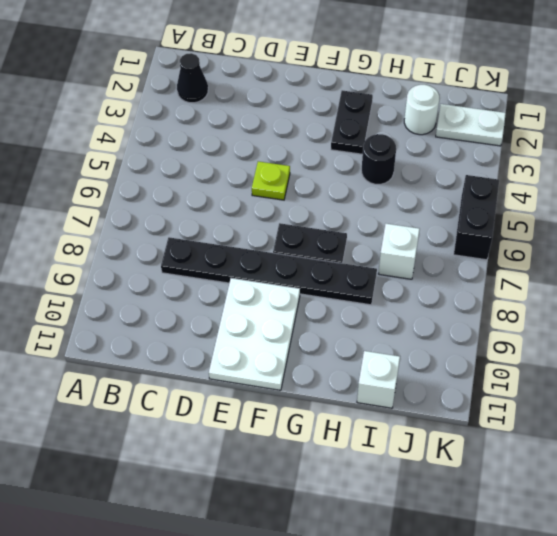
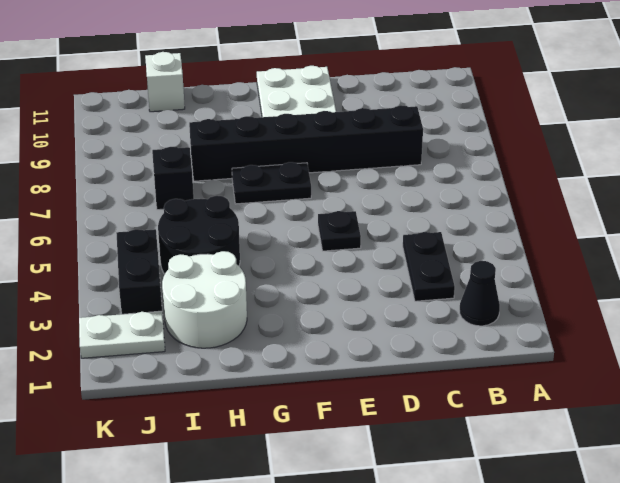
black 1x6 plate [161,237,377,305] -> black 1x6 brick [189,105,423,181]
lime 1x1 plate [252,161,290,200] -> black 1x1 plate [318,211,361,251]
black 1x2 plate [331,90,373,154] -> black 1x2 plate moved to [403,232,455,301]
black 1x1 round brick [362,134,396,184] -> black 2x2 round brick [158,196,240,274]
white 1x1 round brick [404,85,439,135] -> white 2x2 round brick [162,251,247,348]
white 1x1 brick [378,224,420,279] -> black 1x1 brick [152,147,194,210]
black 1x2 brick [454,175,499,260] -> black 1x2 brick moved to [116,229,162,314]

